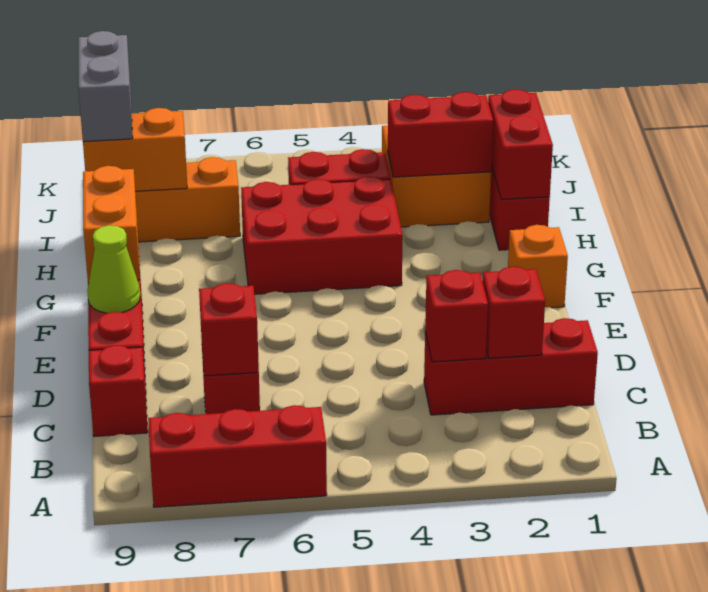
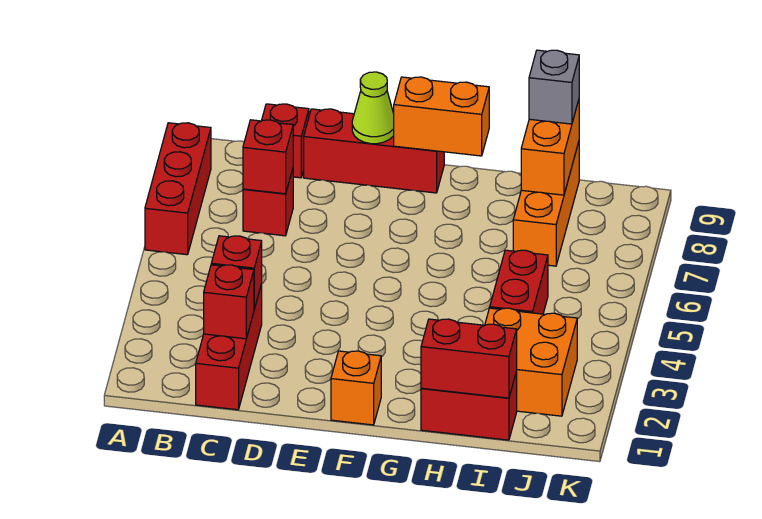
red 2x3 brick [241,176,403,294] -> none
red 1x2 brick [388,92,493,177] -> none
grey 1x2 brick [78,31,133,142] -> grey 1x1 brick [529,50,579,124]

